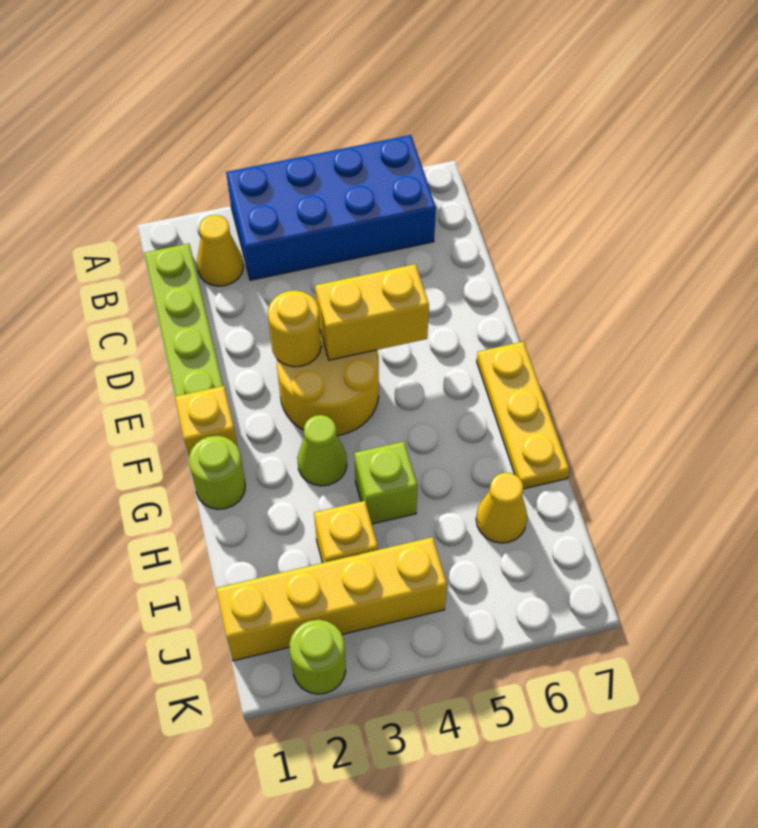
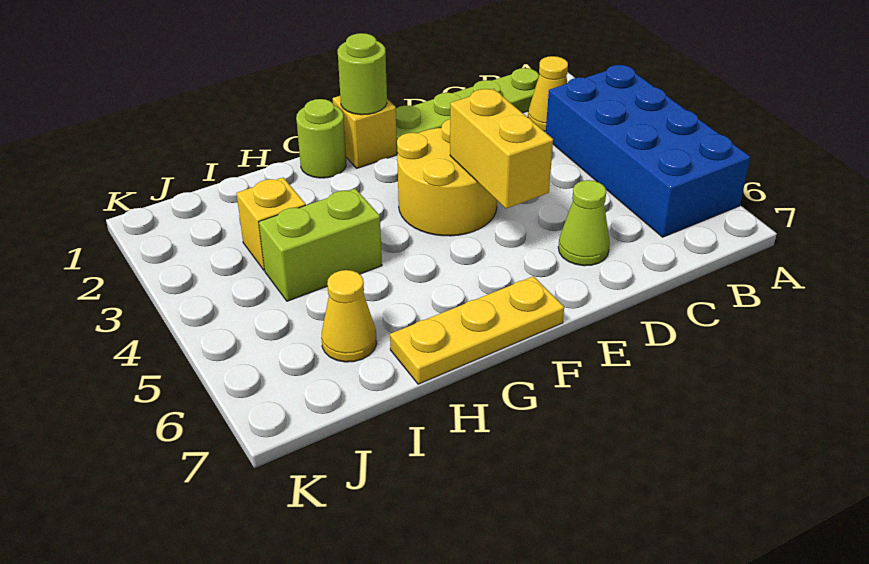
yellow 1x1 round brick [268,290,321,367] -> none
lime 1x1 cone [297,415,347,486] -> lime 1x1 cone moved to [558,180,610,266]
lime 1x1 brick [354,442,418,524] -> lime 1x2 brick [259,189,382,301]
yellow 1x4 brick [216,537,447,661] -> none
lime 1x1 round brick [289,620,346,694] -> lime 1x1 round brick moved to [338,33,387,115]

